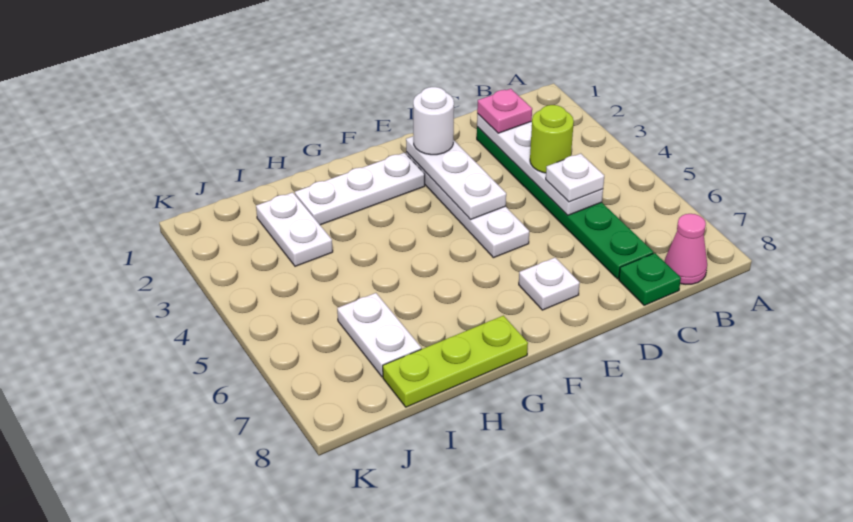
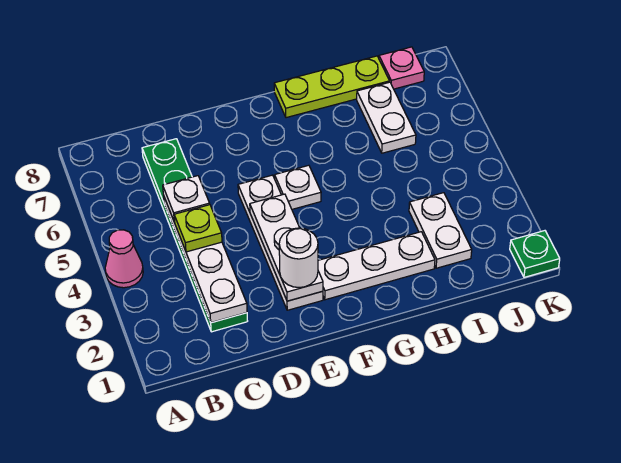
pink 1x1 cone [665,214,707,284] -> pink 1x1 cone moved to [105,230,143,288]
pink 1x1 plate [477,89,532,133] -> pink 1x1 plate moved to [379,47,424,89]
lime 1x1 round brick [530,105,574,173] -> lime 1x1 plate [174,205,222,252]
green 1x1 plate [619,253,681,305] -> green 1x1 plate moved to [510,231,560,277]
white 1x1 plate [519,258,580,310] -> white 1x1 plate moved to [275,165,321,209]

